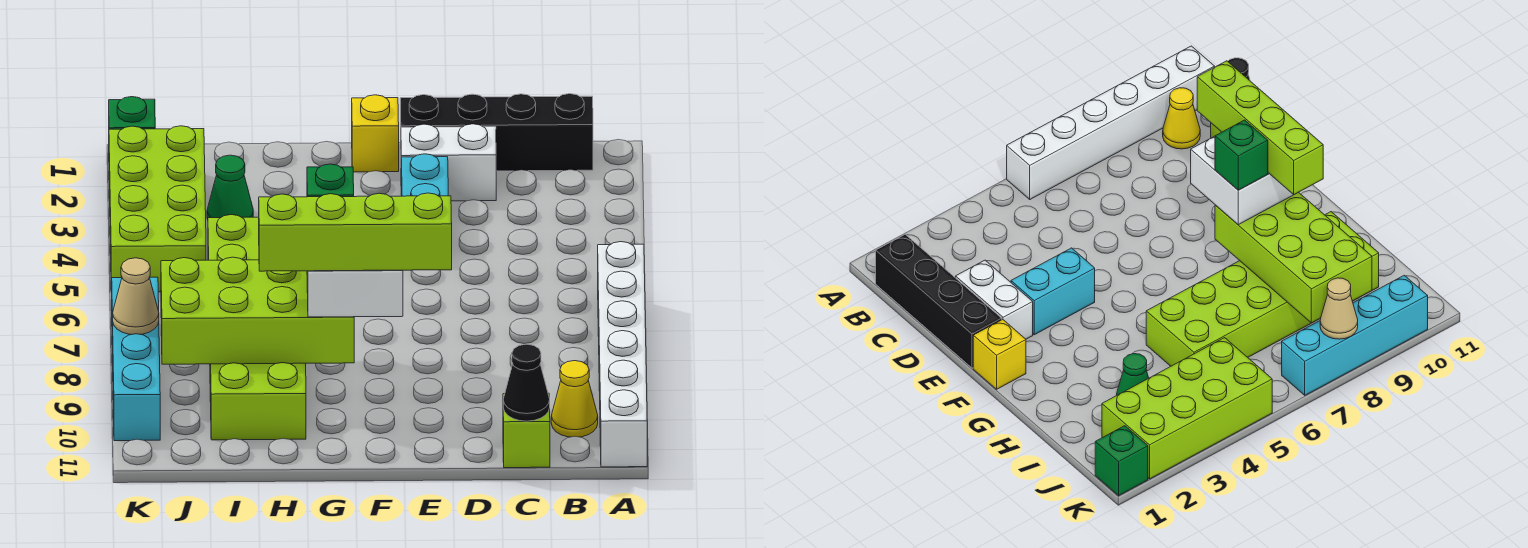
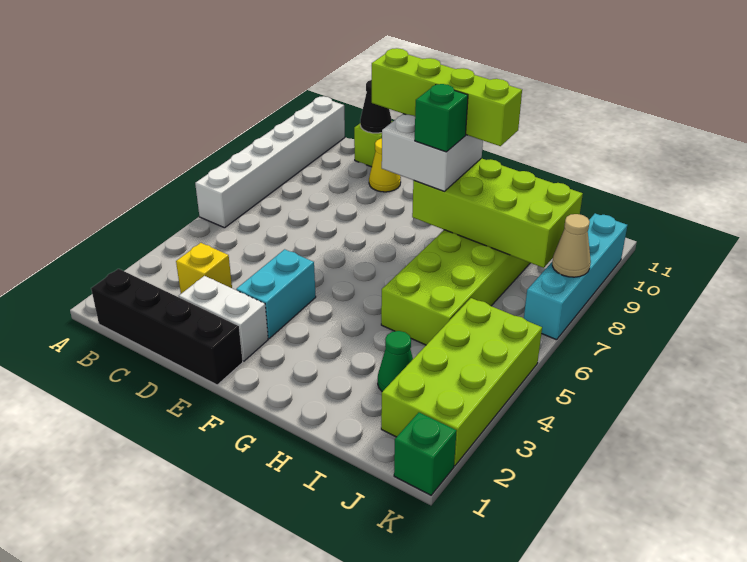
yellow 1x1 cone [551,361,598,437] -> yellow 1x1 cone moved to [369,139,401,192]
yellow 1x1 brick [352,95,399,172] -> yellow 1x1 brick moved to [176,243,232,294]

